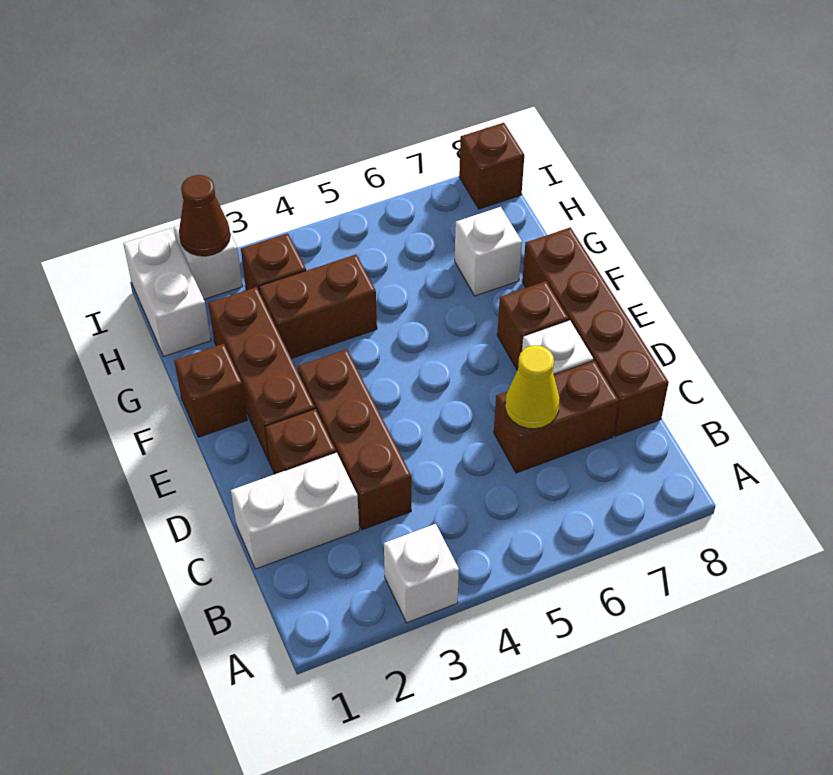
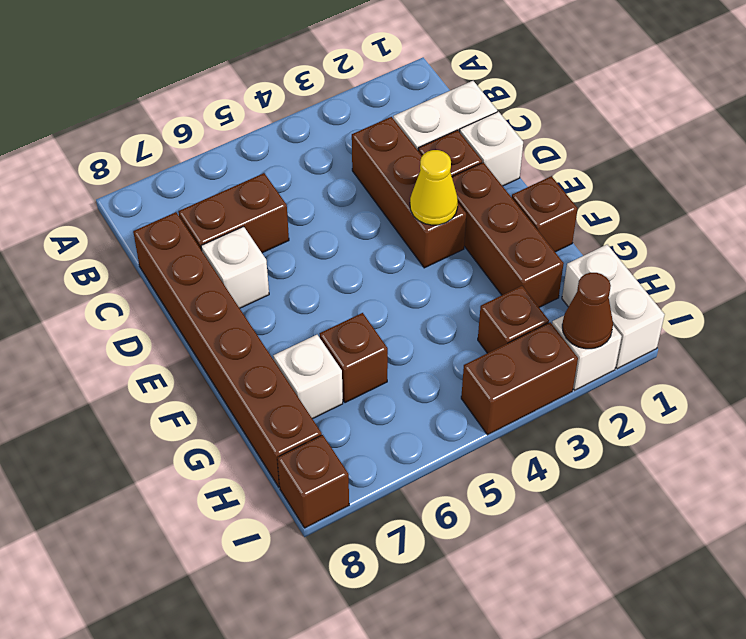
white 1x1 brick [384,524,459,623] -> white 1x1 brick moved to [460,112,523,186]
yellow 1x1 cone [505,345,559,429] -> yellow 1x1 cone moved to [410,150,458,225]
brown 1x4 brick [522,227,669,436] -> brown 1x6 brick [133,212,322,487]
brown 1x1 brick [497,281,569,370] -> brown 1x1 brick moved to [320,313,388,403]
brown 1x2 brick [259,255,377,359] -> brown 1x2 brick moved to [461,322,578,435]

